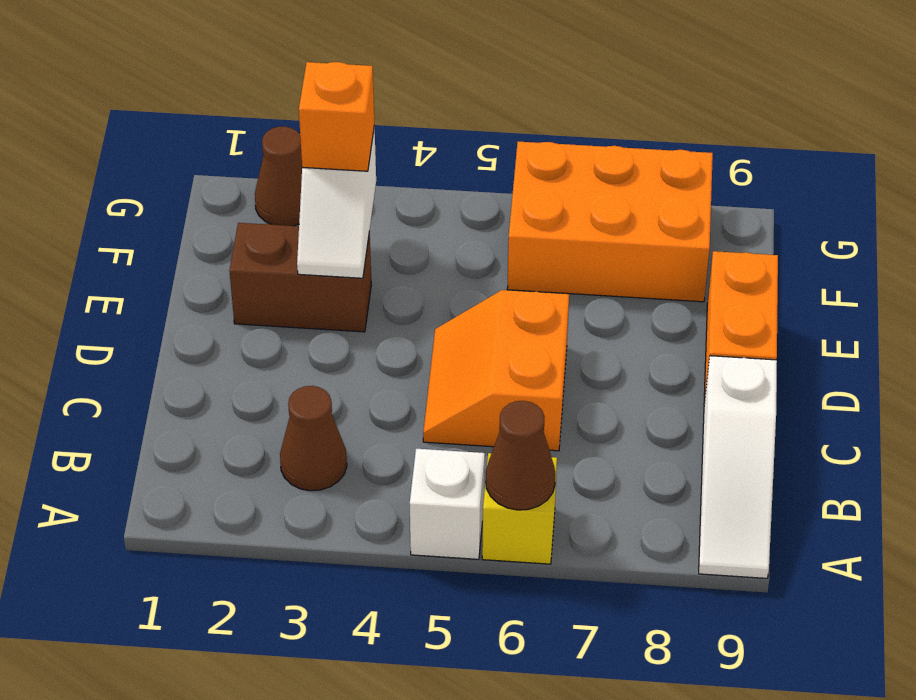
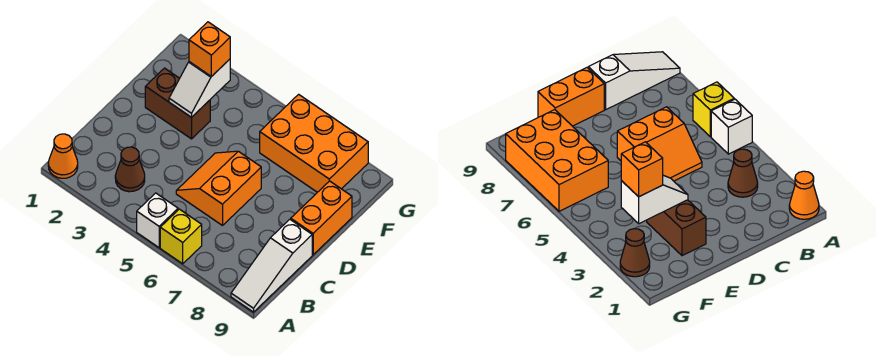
none -> orange 1x1 cone [48,134,78,178]
brown 1x1 cone [486,401,555,510] -> none

